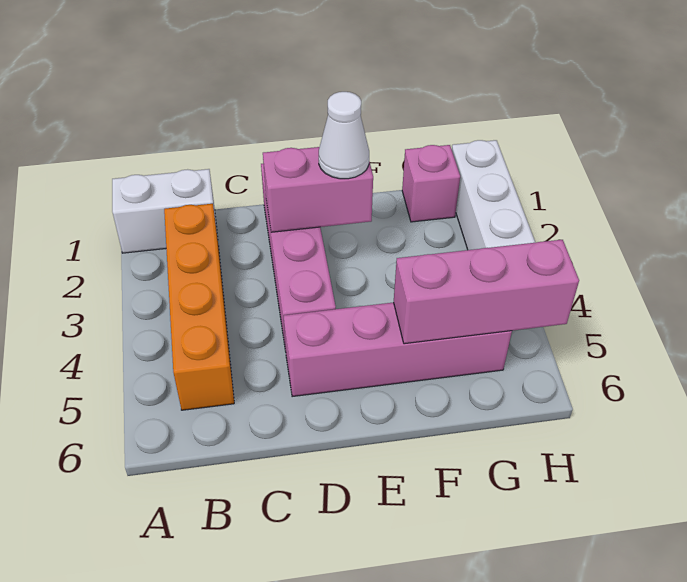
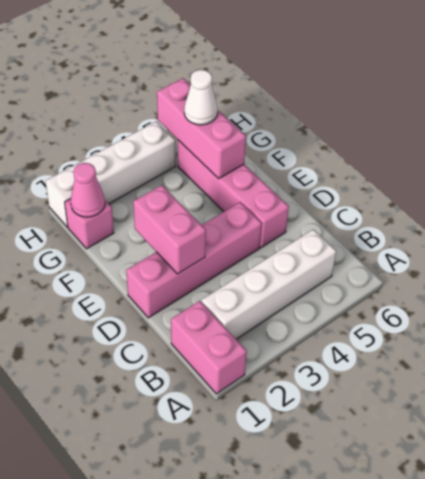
white 1x2 brick [112,169,217,253] -> pink 1x2 brick [171,301,247,394]
orange 1x4 brick [164,204,234,410] -> white 1x4 brick [201,229,336,339]
white 1x1 cone [319,92,369,179] -> white 1x1 cone moved to [184,70,217,125]
none -> pink 1x1 cone [71,163,105,217]

